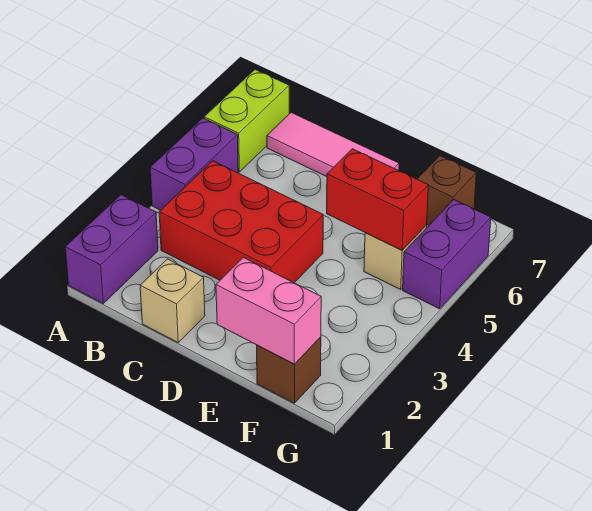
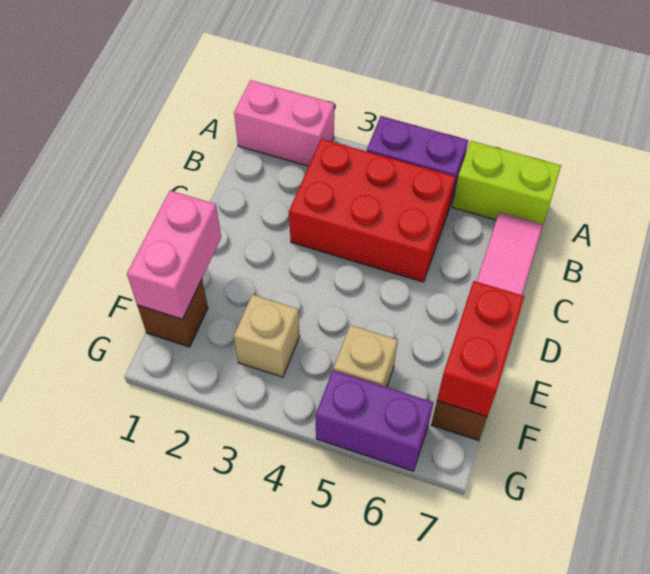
purple 1x2 brick [65,195,158,303] -> pink 1x2 brick [234,80,334,166]
red 2x3 brick [159,161,323,283] -> red 2x3 brick turned to [289,139,455,282]
tan 1x1 brick [140,259,205,342] -> tan 1x1 brick moved to [234,295,300,377]
red 1x2 brick [327,149,428,250] -> red 1x2 brick moved to [437,281,524,417]

